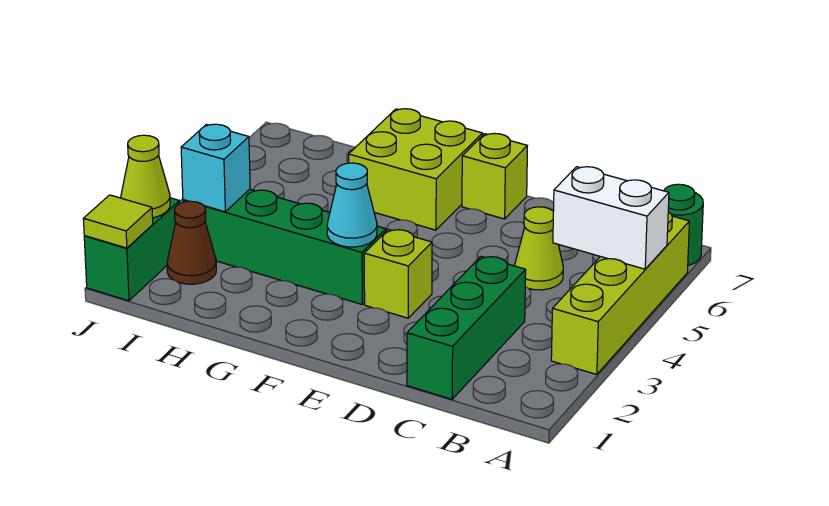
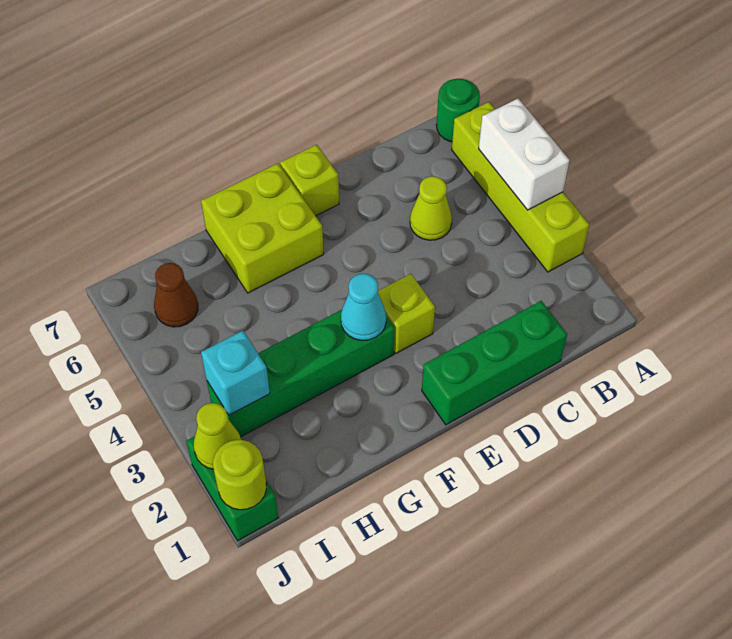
white 1x2 brick [553,167,669,269] -> white 1x2 brick turned to [479,99,569,210]
green 1x3 brick [407,256,526,399] -> green 1x3 brick turned to [422,301,567,425]
brown 1x1 cone [167,201,216,284] -> brown 1x1 cone moved to [154,263,198,327]
lime 1x1 tile [83,195,153,248] -> lime 1x1 round brick [213,440,266,510]

